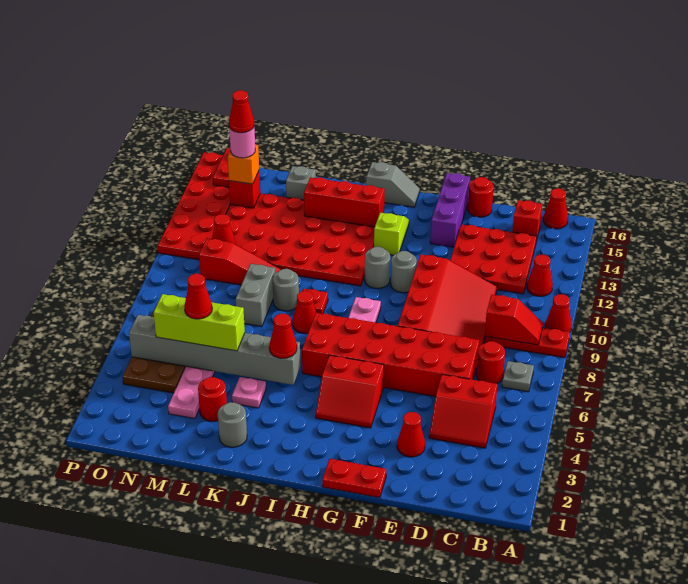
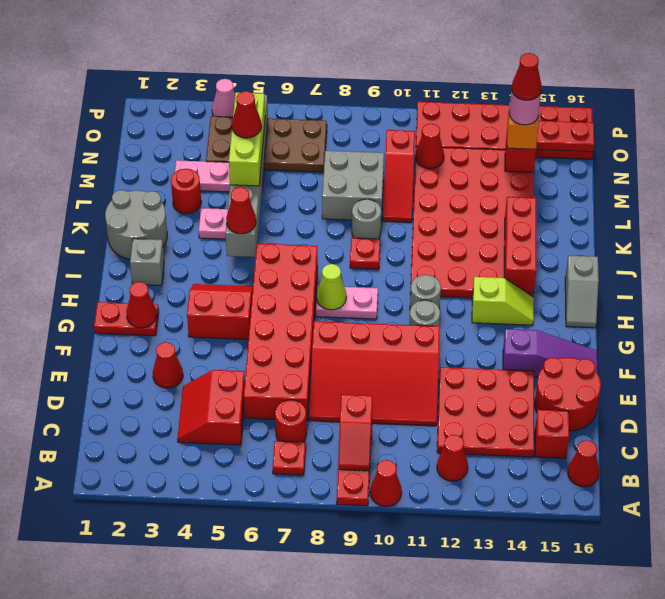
grey 1x1 plate [502,361,534,392] -> red 1x1 plate [273,441,306,475]
red 1x1 round brick [468,177,493,217] -> red 2x2 round brick [535,358,601,431]
red 1x2 plate [323,459,386,498] -> red 1x2 plate turned to [94,302,159,336]
purple 1x3 brick [430,173,470,247] -> purple 1x3 slope [503,329,597,377]
red 2x2 slope [316,355,384,428] -> red 2x2 slope turned to [187,284,253,339]
none -> lime 1x1 cone [317,264,346,310]
red 1x1 cone [293,291,316,334] -> red 1x1 cone moved to [126,282,157,328]
grey 1x1 round brick [218,402,247,447] -> grey 2x2 round brick [105,190,167,259]
grey 1x2 brick [236,264,275,327] -> grey 2x2 brick [322,151,384,220]
grey 1x1 brick [286,166,316,200] -> grey 1x1 brick moved to [130,239,164,286]
none -> pink 1x1 cone [212,79,235,117]

